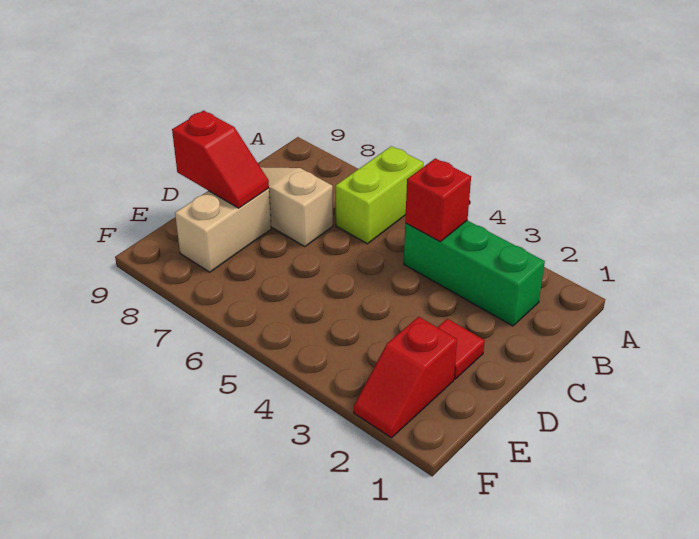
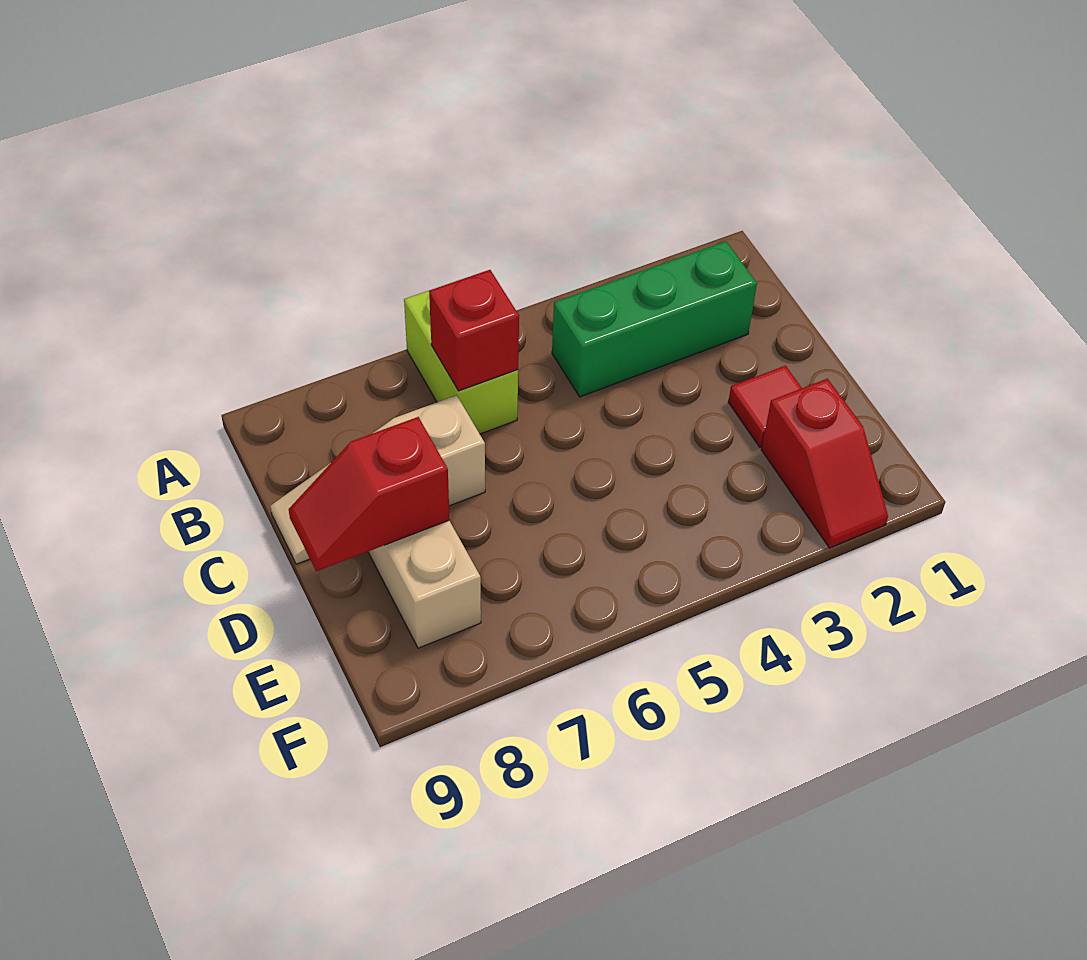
red 1x1 brick [405,158,471,242] -> red 1x1 brick moved to [429,270,519,391]
red 1x2 slope [172,111,269,208] -> red 1x2 slope turned to [289,417,450,571]

